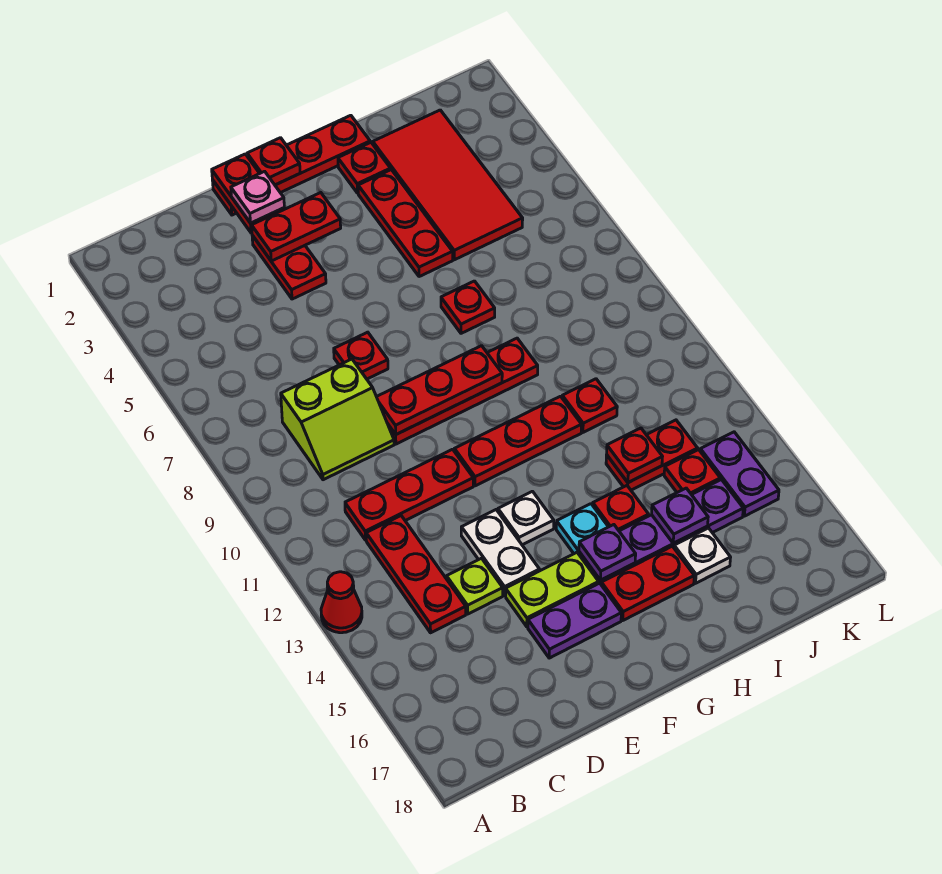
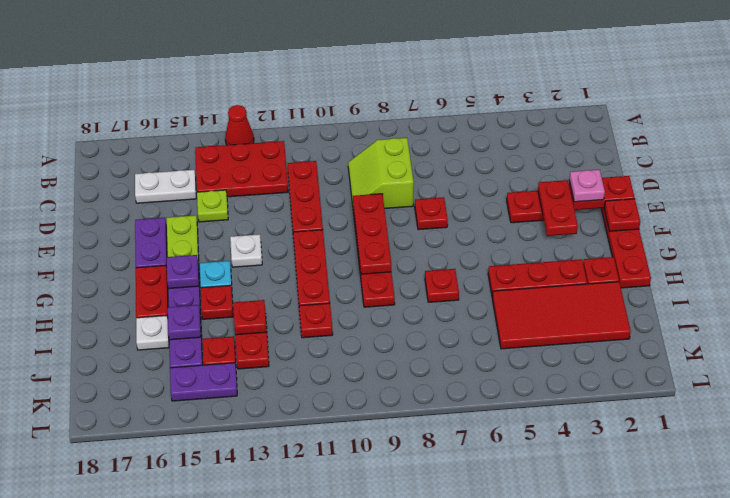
red 1x3 plate [366,516,466,633] -> red 2x3 plate [195,141,288,197]
white 1x2 plate [461,510,540,596] -> white 1x2 plate moved to [135,170,196,203]

